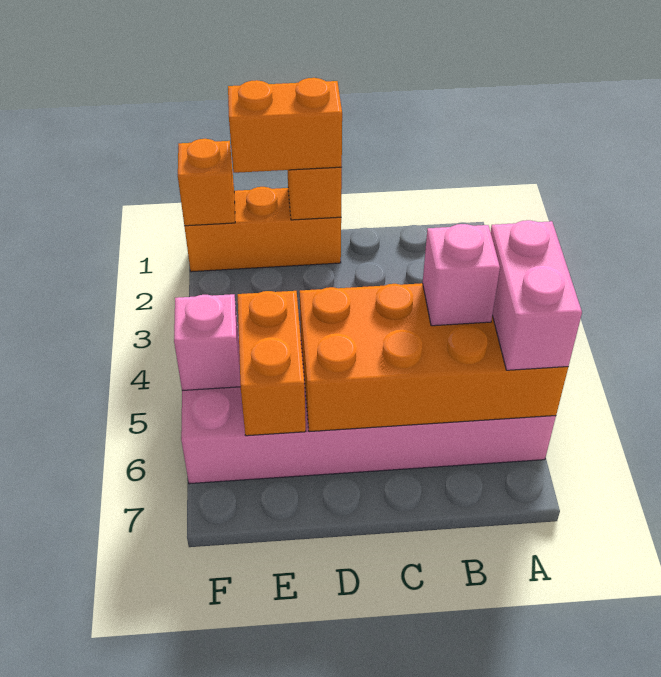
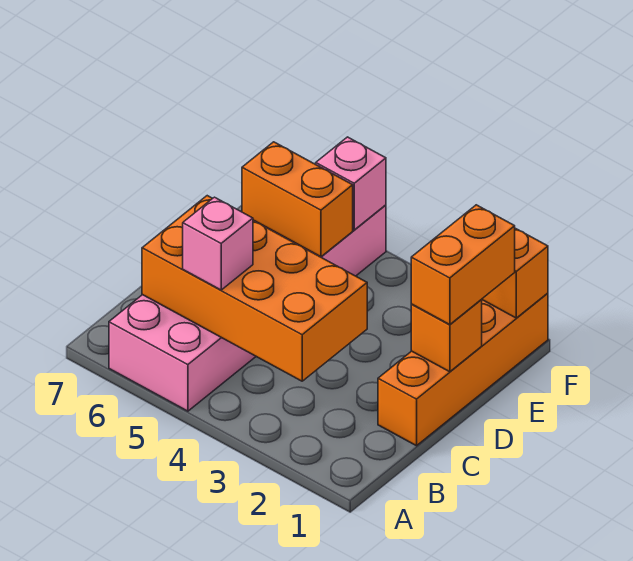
orange 2x4 brick [300,283,568,432] -> orange 2x4 brick turned to [142,196,367,381]
pink 1x2 brick [491,220,582,370] -> none
orange 1x3 brick [184,187,341,272] -> orange 1x4 brick [378,293,548,446]

